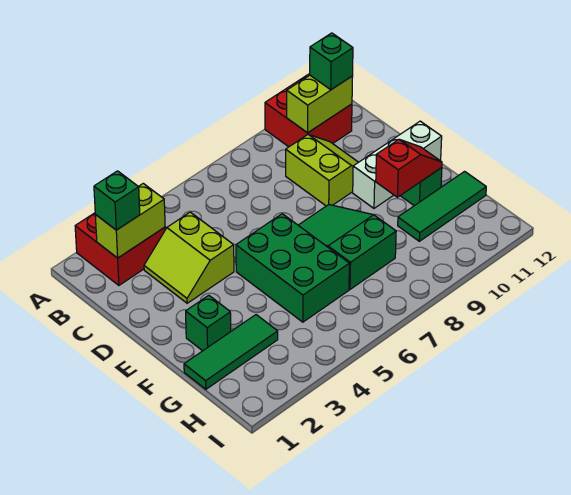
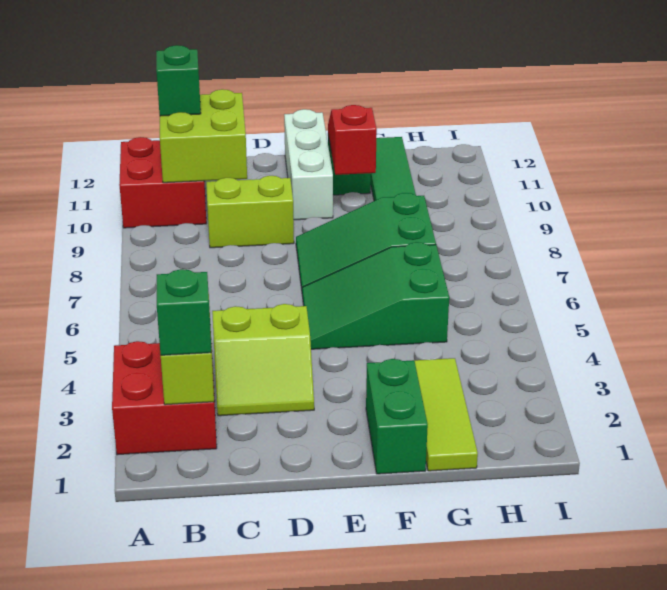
lime 1x2 brick [287,75,353,133] -> lime 2x2 brick [160,89,247,183]
green 2x3 brick [236,214,349,322] -> green 2x3 slope [302,242,449,349]
green 1x1 brick [186,295,231,351] -> green 1x2 brick [366,359,428,474]
green 1x3 tile [184,315,278,389] -> lime 1x3 tile [414,358,478,471]

